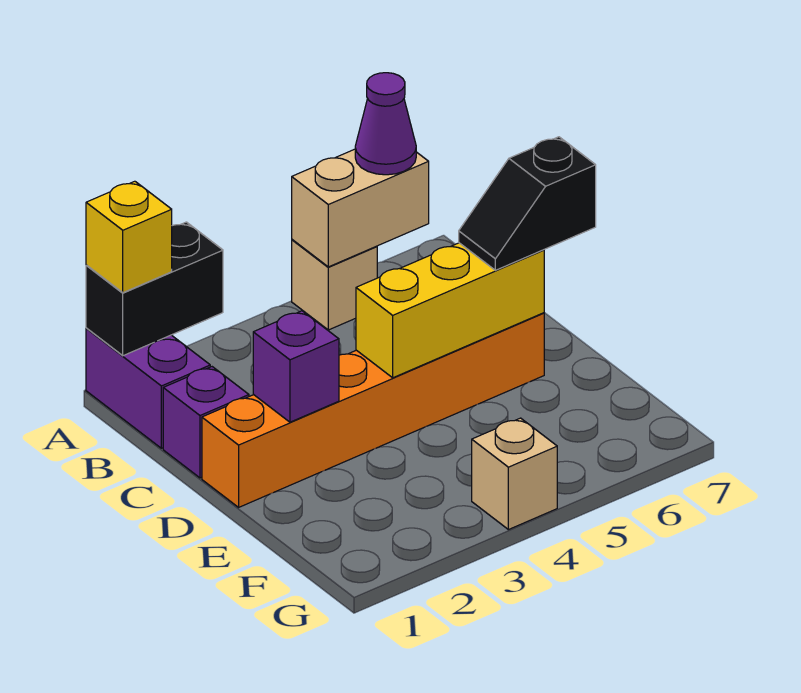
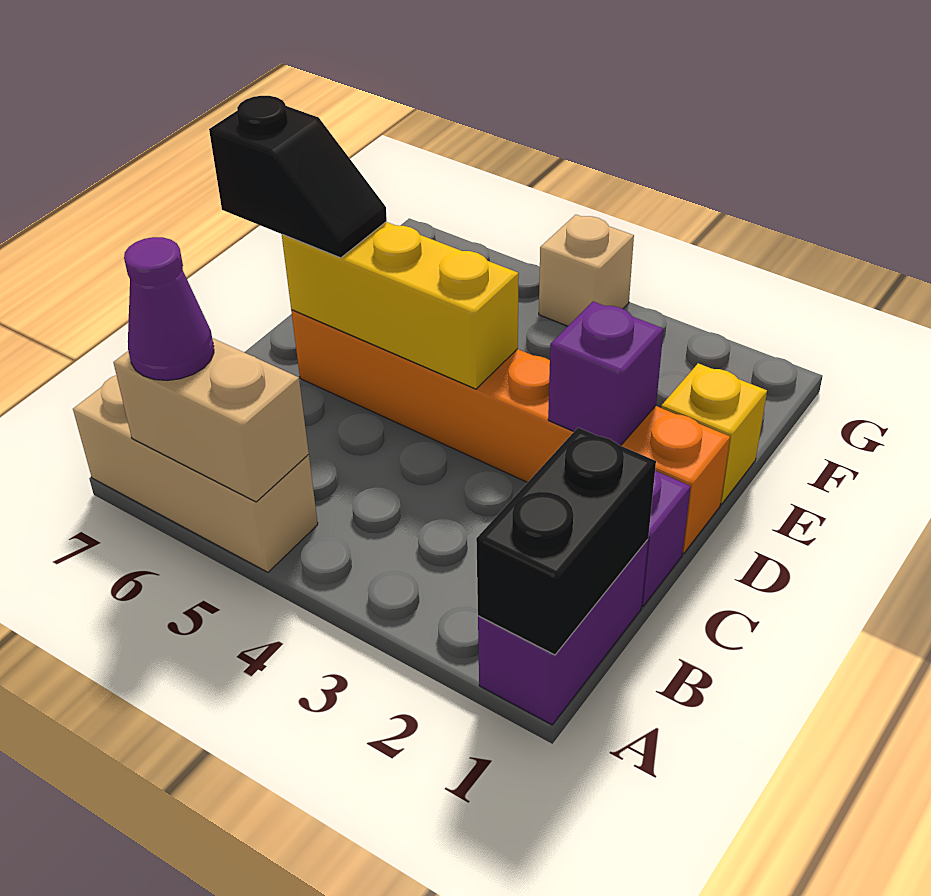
black 1x2 brick [86,222,223,356] -> black 1x2 brick turned to [476,428,656,655]
yellow 1x1 brick [86,181,172,293] -> yellow 1x1 brick moved to [661,363,767,504]
tan 1x1 brick [292,240,377,330] -> tan 1x3 brick [73,375,318,572]

